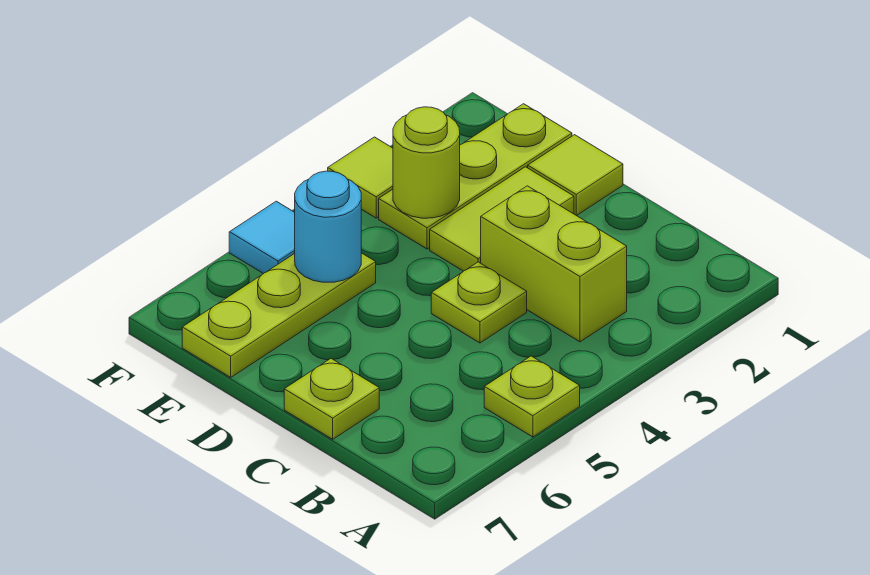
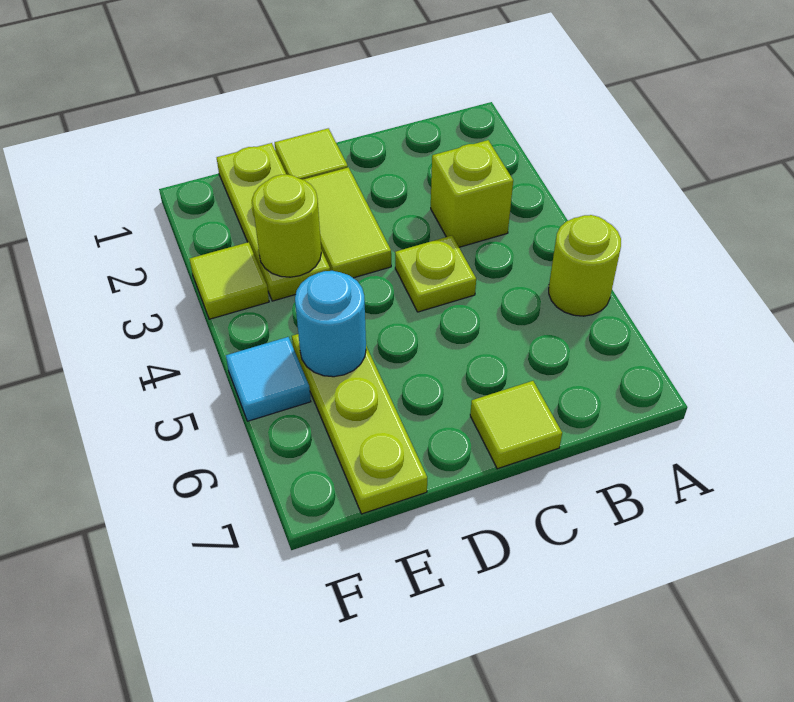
lime 1x1 plate [484,356,580,437] -> lime 1x1 round brick [549,215,621,316]
lime 1x2 brick [481,186,627,342] -> lime 1x1 brick [431,140,513,247]
lime 1x1 plate [284,359,379,439] -> lime 1x1 tile [470,381,562,469]

